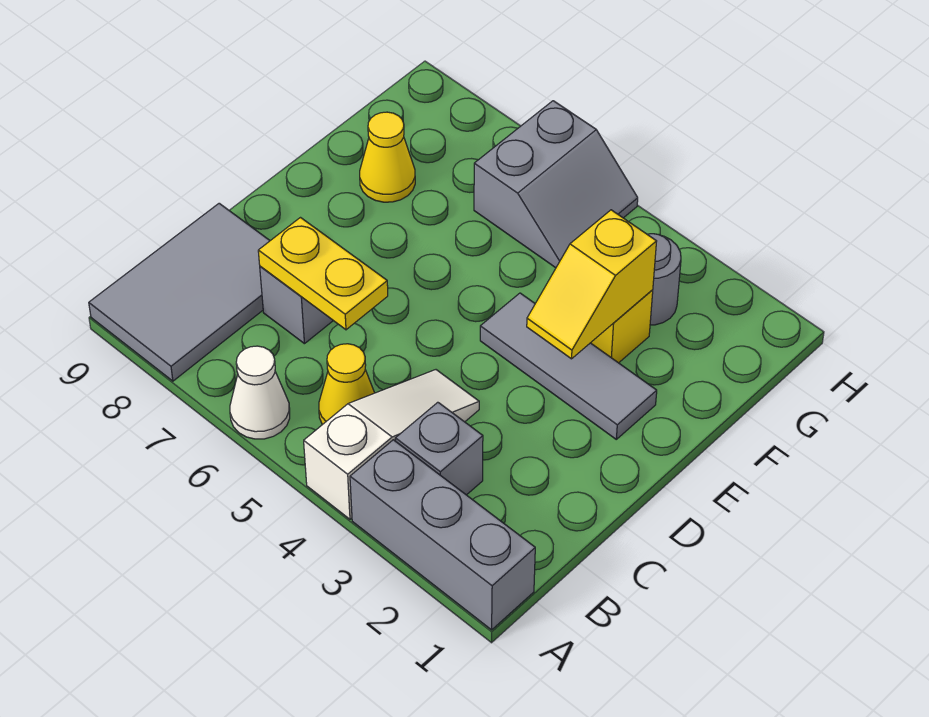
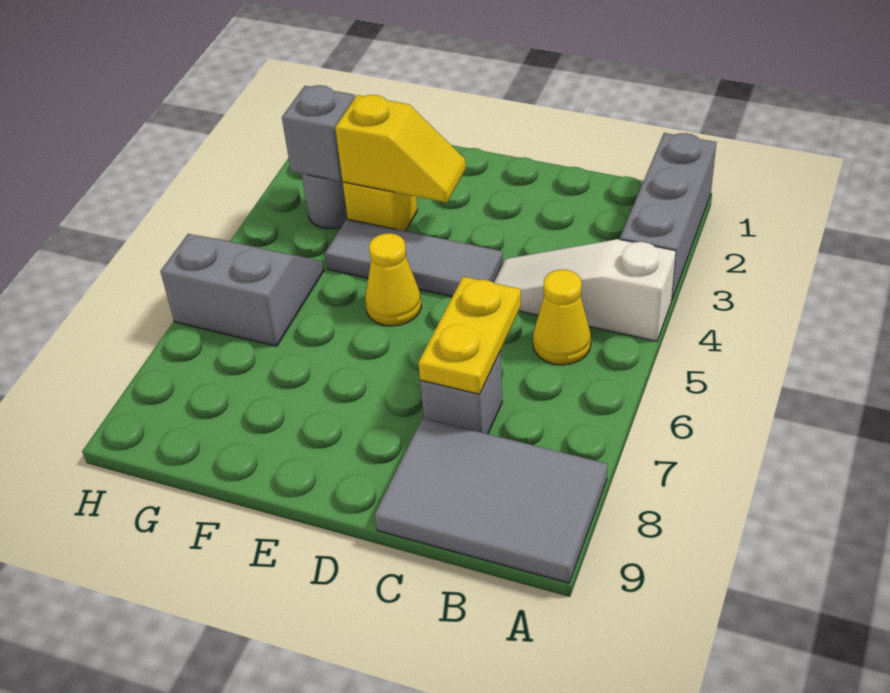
white 1x1 cone [230,346,290,439] -> none
grey 1x1 brick [395,402,483,495] -> grey 1x1 brick moved to [282,85,355,181]
grey 1x3 tile [480,293,657,439] -> grey 1x3 tile turned to [325,219,503,297]
yellow 1x1 cone [360,112,415,202] -> yellow 1x1 cone moved to [365,233,421,326]

